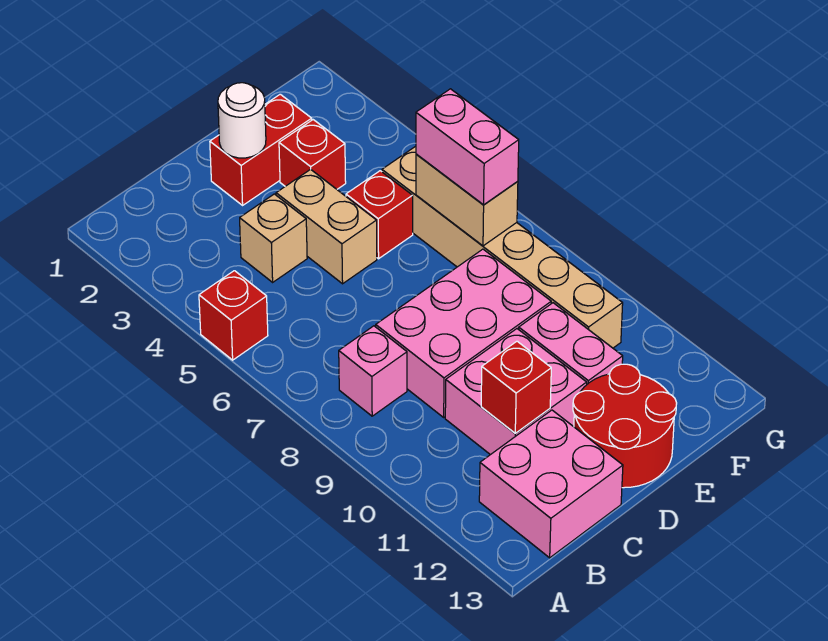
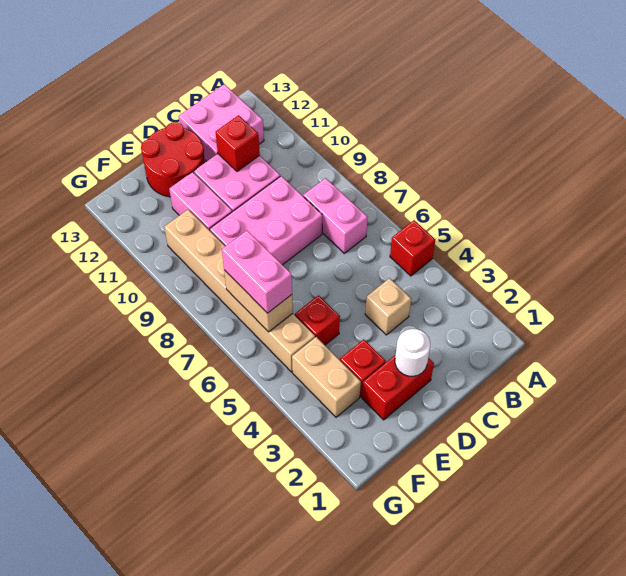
pink 1x1 brick [339,326,407,416] -> pink 1x2 brick [303,178,368,253]
tan 1x2 brick [276,169,377,284] -> tan 1x2 brick moved to [292,337,361,417]

